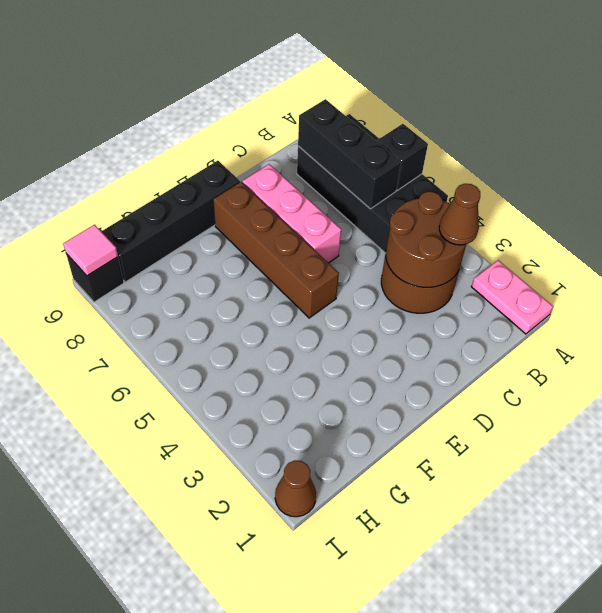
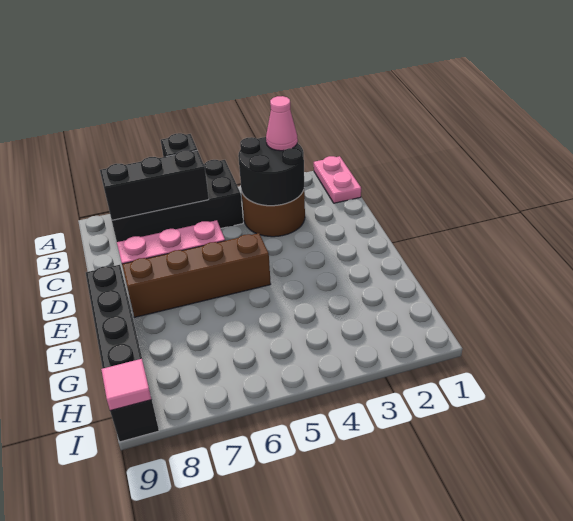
pink 1x2 plate [471,260,553,334] -> pink 1x2 plate turned to [314,156,361,203]
brown 2x2 round brick [386,192,466,287] -> black 2x2 round brick [238,137,304,206]
brown 1x1 cone [439,184,480,245] -> pink 1x1 cone [266,96,298,151]
brown 1x1 cone [275,460,316,517] -> none

